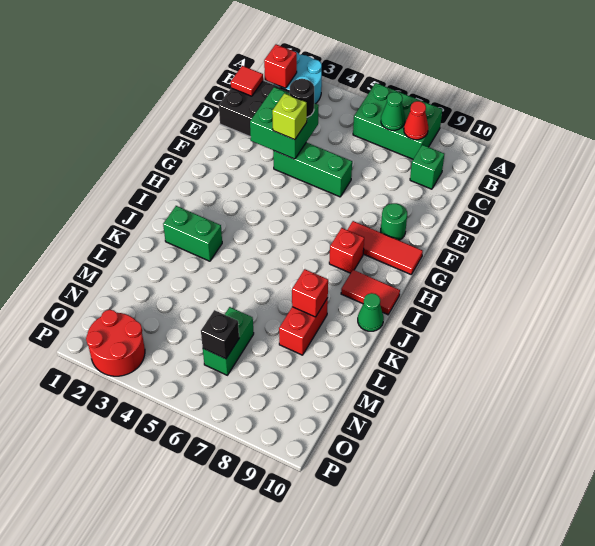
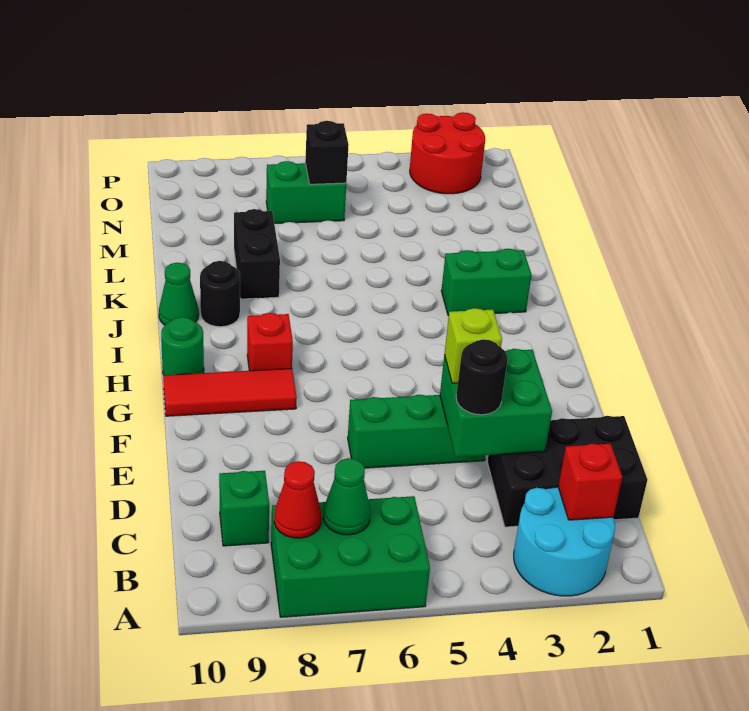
red 1x1 tile [231,66,263,96] -> none
green 1x1 round brick [381,203,407,240] -> green 1x1 round brick moved to [161,317,204,375]
red 1x2 tile [341,270,400,315] -> none
none -> black 1x1 round brick [200,261,240,327]
red 1x2 brick [279,298,328,355] -> black 1x2 brick [234,209,280,299]
red 1x1 brick [292,269,328,317] -> none
green 1x2 brick [203,307,254,375] -> green 1x2 brick turned to [266,161,346,223]

